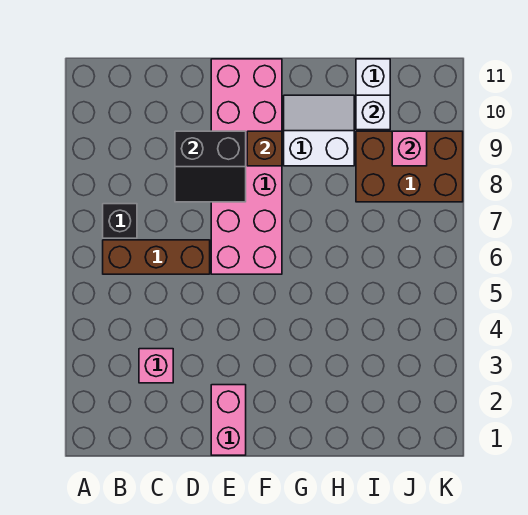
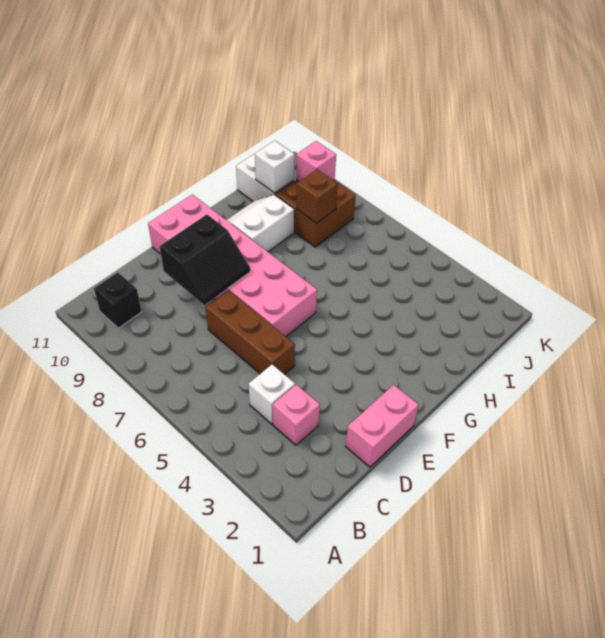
brown 1x3 brick [103,240,210,274] -> brown 1x3 brick turned to [206,290,295,375]
black 1x1 brick [103,204,137,238] -> black 1x1 brick moved to [94,272,142,328]
none -> white 1x1 brick [249,365,295,424]
pink 1x2 brick [211,385,246,455] -> pink 1x2 brick turned to [346,385,419,467]
brown 1x1 brick [247,131,282,166] -> brown 1x1 brick moved to [296,169,338,223]
brown 2x3 brick [356,131,463,202] -> brown 2x2 brick [276,180,356,247]

